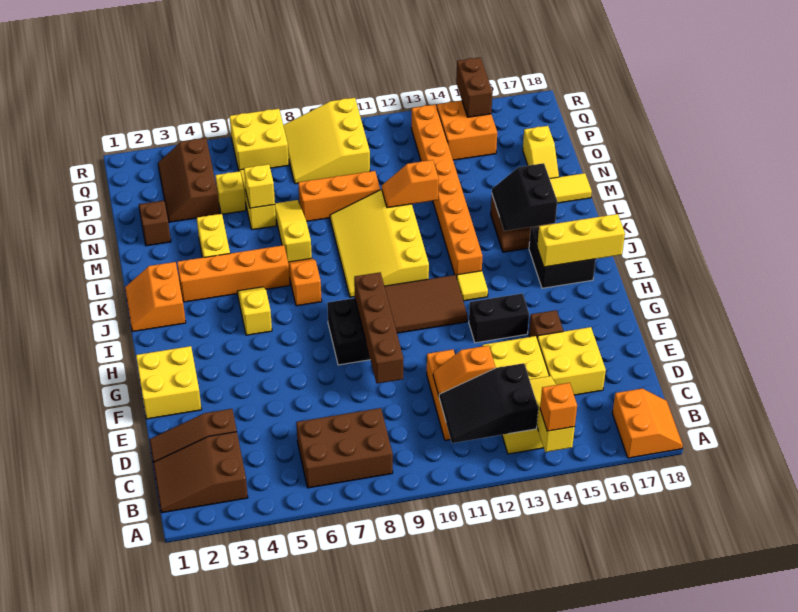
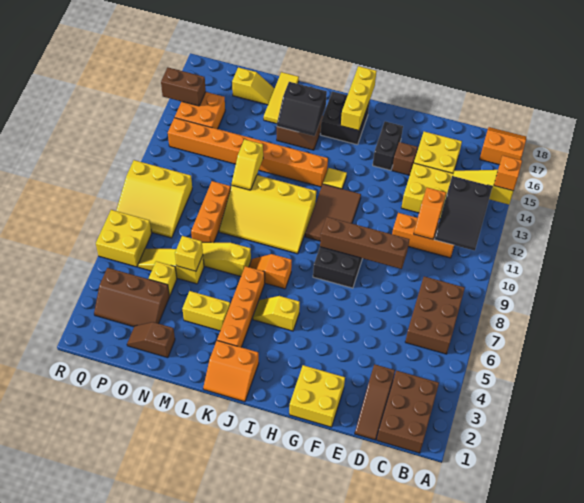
brown 2x3 slope [153,432,248,513] -> brown 2x3 brick [377,370,439,453]
black 1x2 brick [469,293,529,343] -> black 1x2 brick moved to [373,121,403,170]
orange 1x2 slope [382,160,439,208] -> yellow 1x2 slope [232,139,263,190]

